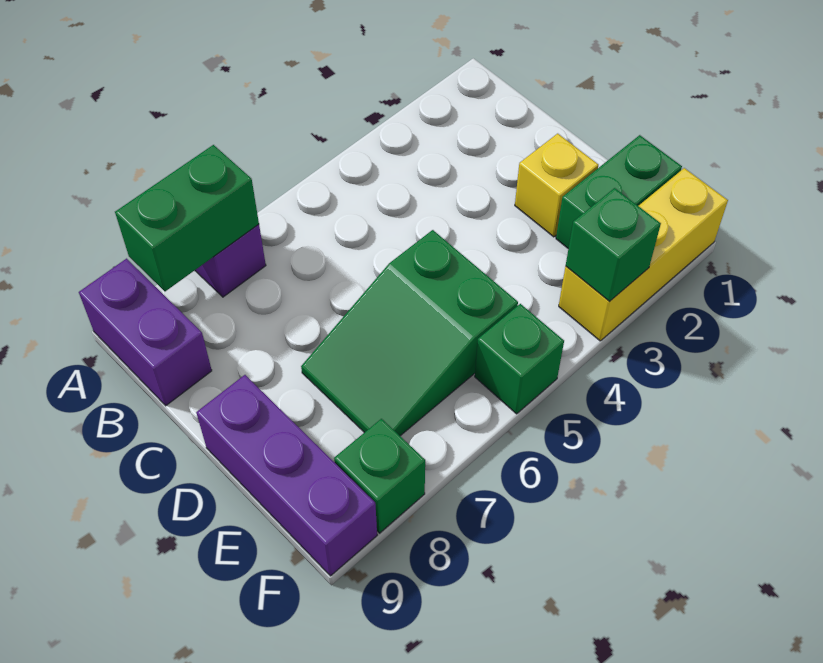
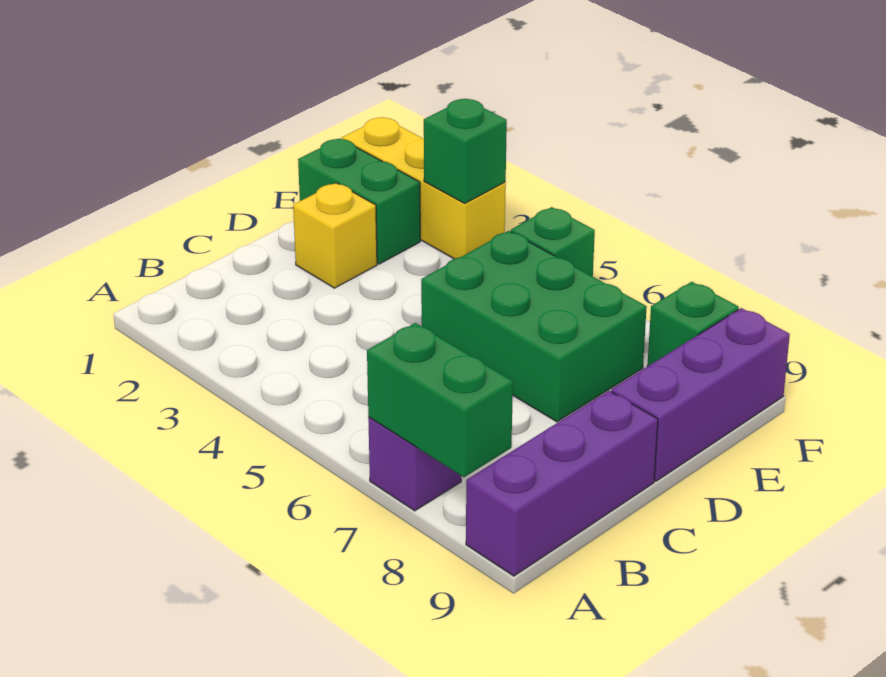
purple 1x2 brick [79,259,212,406] -> purple 1x3 brick [466,391,658,576]
green 2x3 slope [301,230,518,436] -> green 2x3 brick [421,231,647,422]

